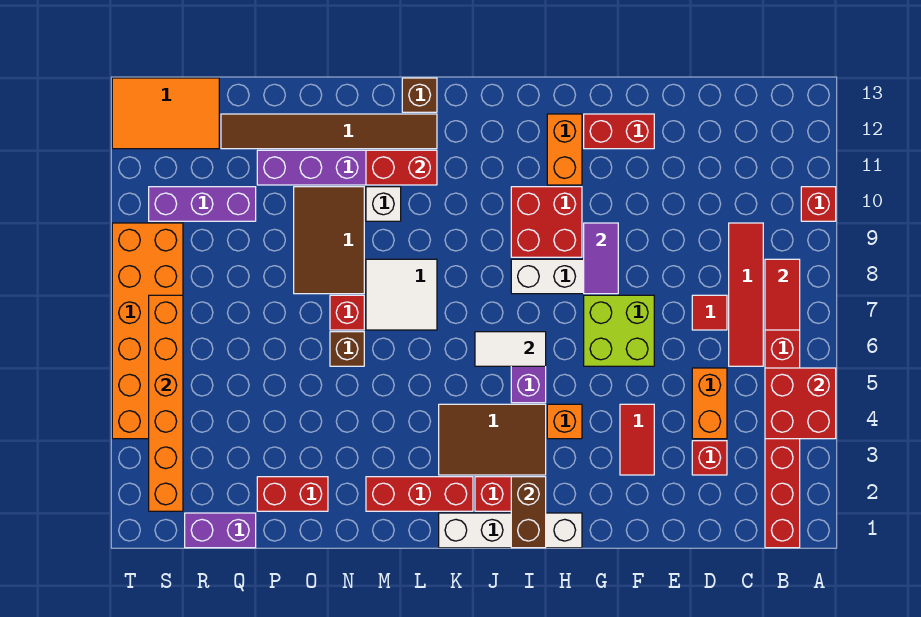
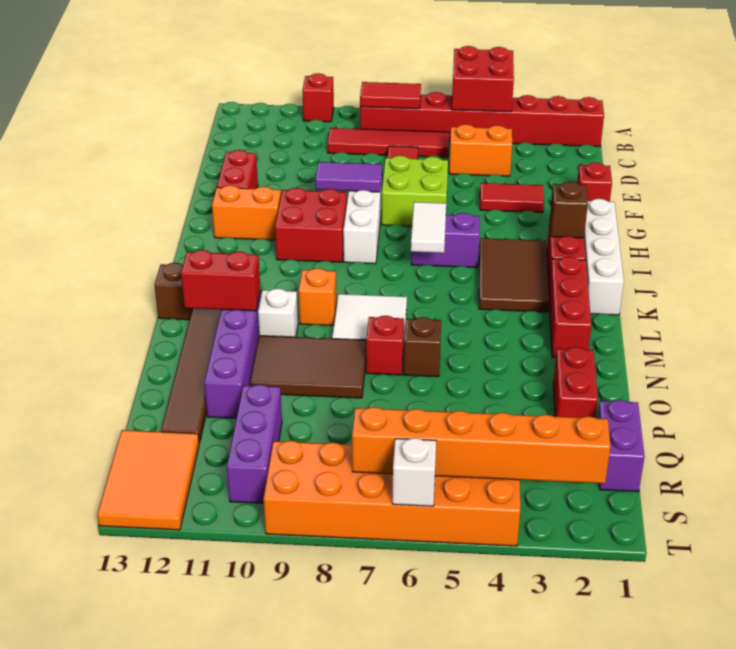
red 1x1 brick [692,441,727,475] -> red 1x1 brick moved to [577,162,612,202]
orange 1x1 brick [547,404,582,439] -> orange 1x1 brick moved to [299,268,337,326]
brown 1x2 brick [511,477,546,548] -> brown 1x1 brick [550,182,588,238]
red 1x2 brick [366,150,437,185] -> red 1x2 brick turned to [181,250,260,311]
none -> white 1x1 brick [392,438,436,506]

